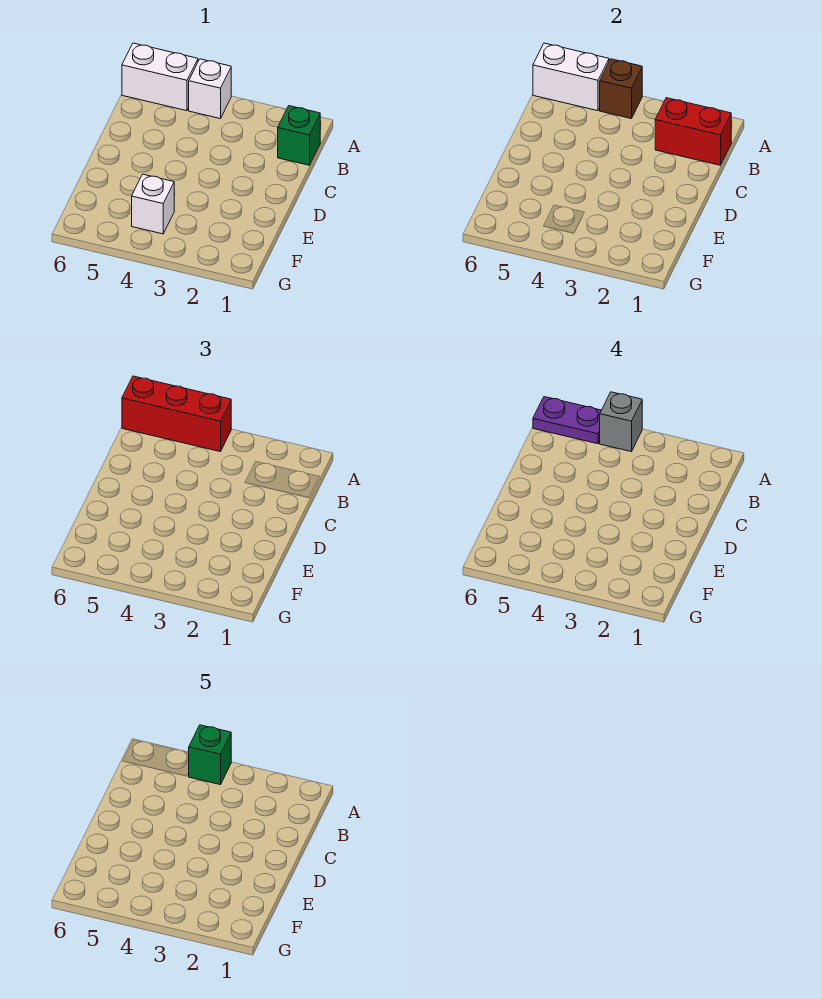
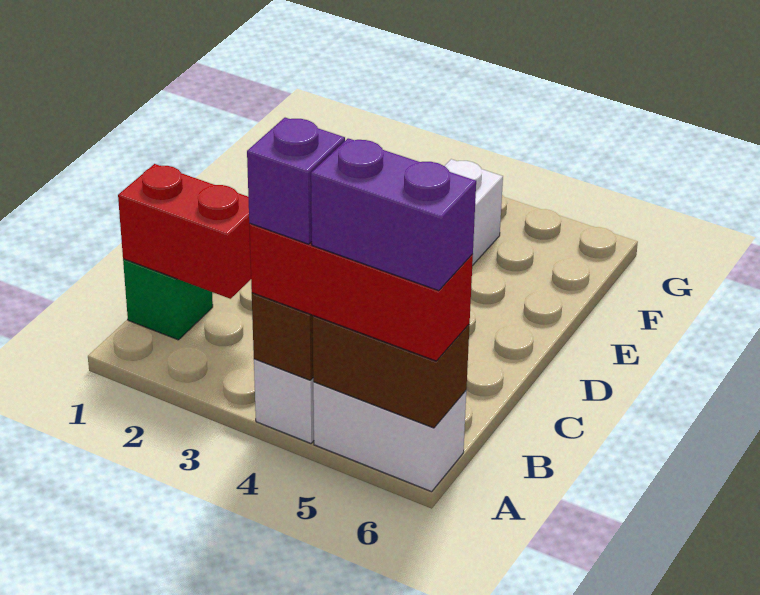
grey 1x1 brick [599,392,642,452] -> purple 1x1 brick [247,118,345,244]
green 1x1 brick [189,725,231,785] -> none
white 1x2 brick [533,43,609,111] -> brown 1x2 brick [313,316,470,428]
purple 1x2 plate [533,397,601,444] -> purple 1x2 brick [311,138,476,291]

